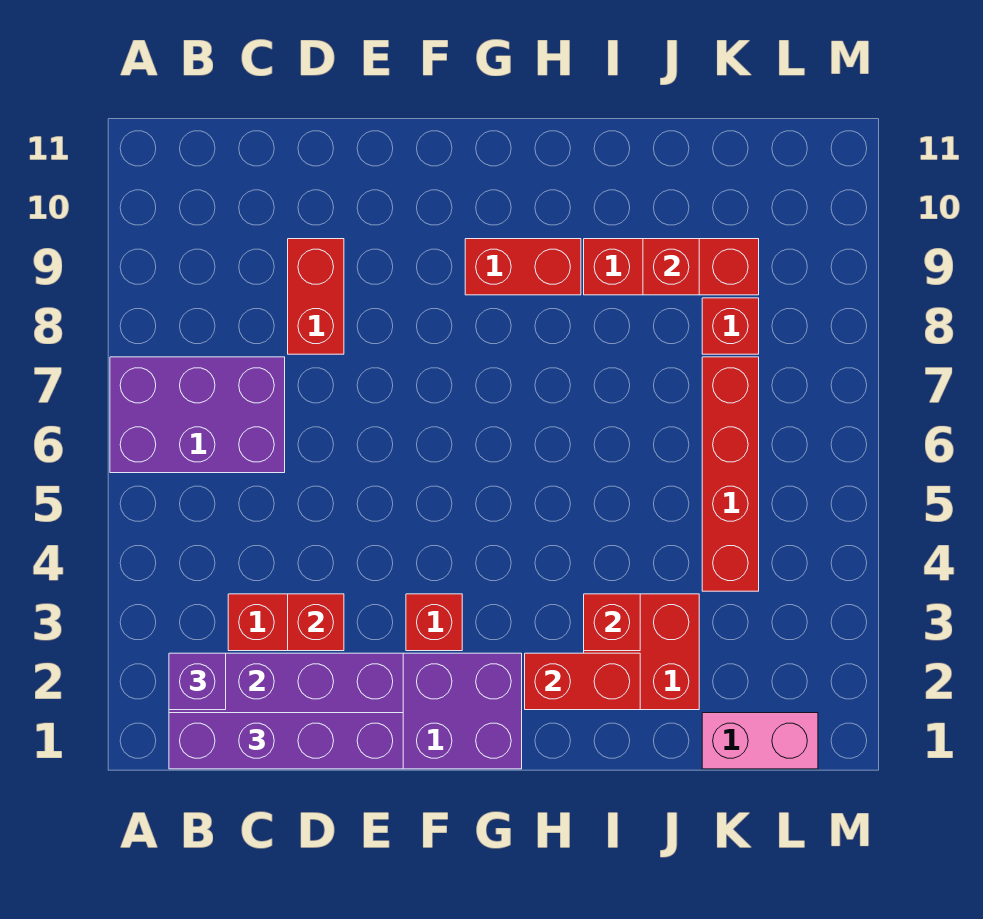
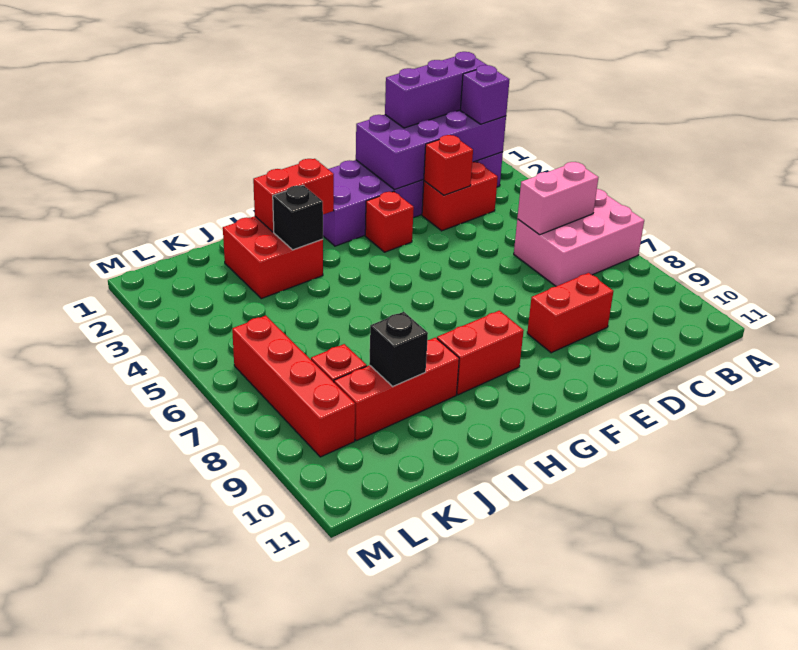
purple 2x3 brick [110,357,285,473] -> pink 2x3 brick [514,189,644,286]
purple 1x4 brick [169,713,403,769] -> purple 1x3 brick [385,52,487,128]
red 1x2 brick [288,239,344,354] -> red 1x2 brick turned to [527,273,613,353]
red 1x1 brick [584,594,640,651] -> black 1x1 brick [273,185,323,250]
red 1x1 brick [643,239,699,295] -> black 1x1 brick [369,312,428,386]
pink 1x2 brick [702,713,818,769] -> pink 1x2 brick moved to [517,162,599,235]
red 1x4 brick [702,357,759,591] -> red 1x4 brick moved to [232,316,355,457]

